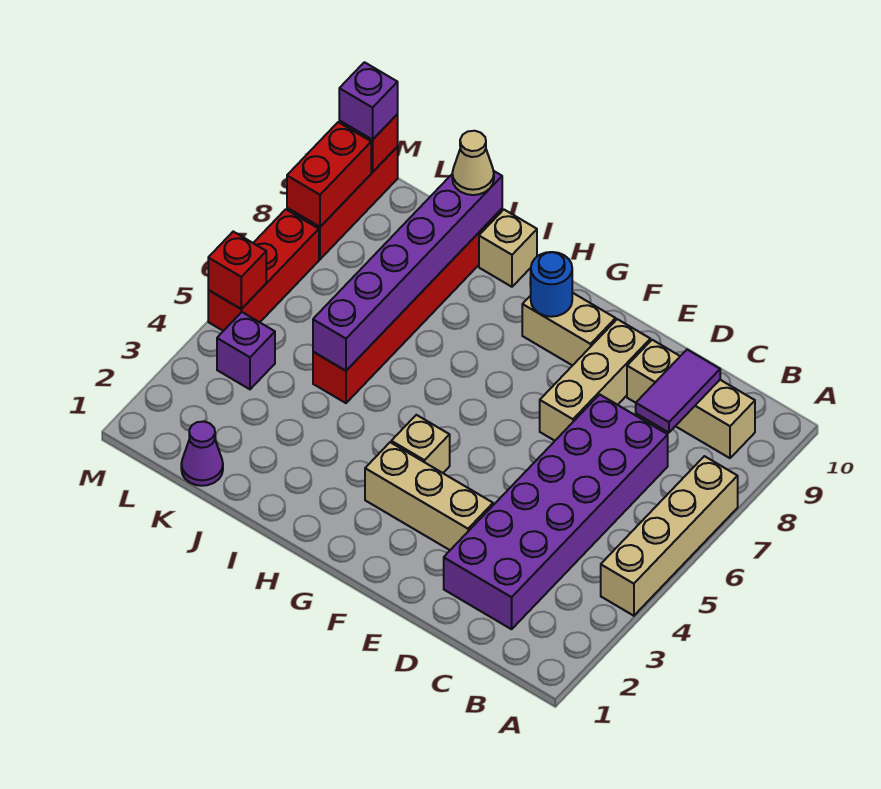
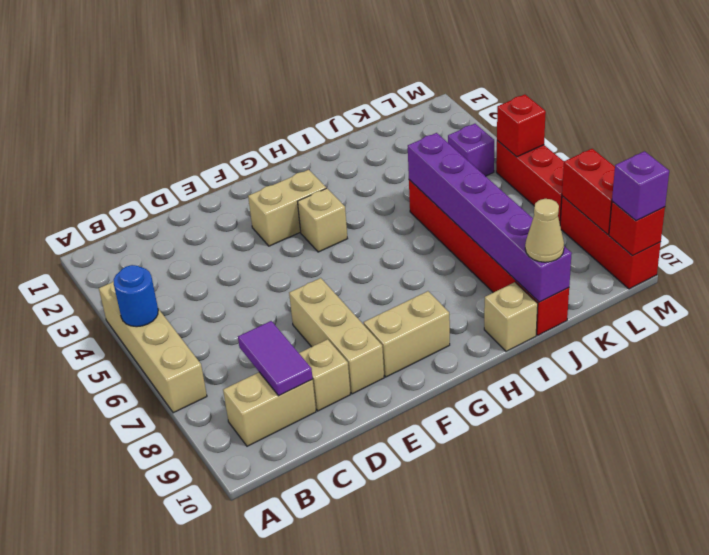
purple 2x6 brick [444,394,668,629] -> none
tan 1x3 brick [365,442,493,550] -> tan 1x2 brick [248,170,326,246]
blue 1x1 round brick [531,252,572,317] -> blue 1x1 round brick moved to [114,265,158,327]
purple 1x1 cone [181,421,223,486] -> none

